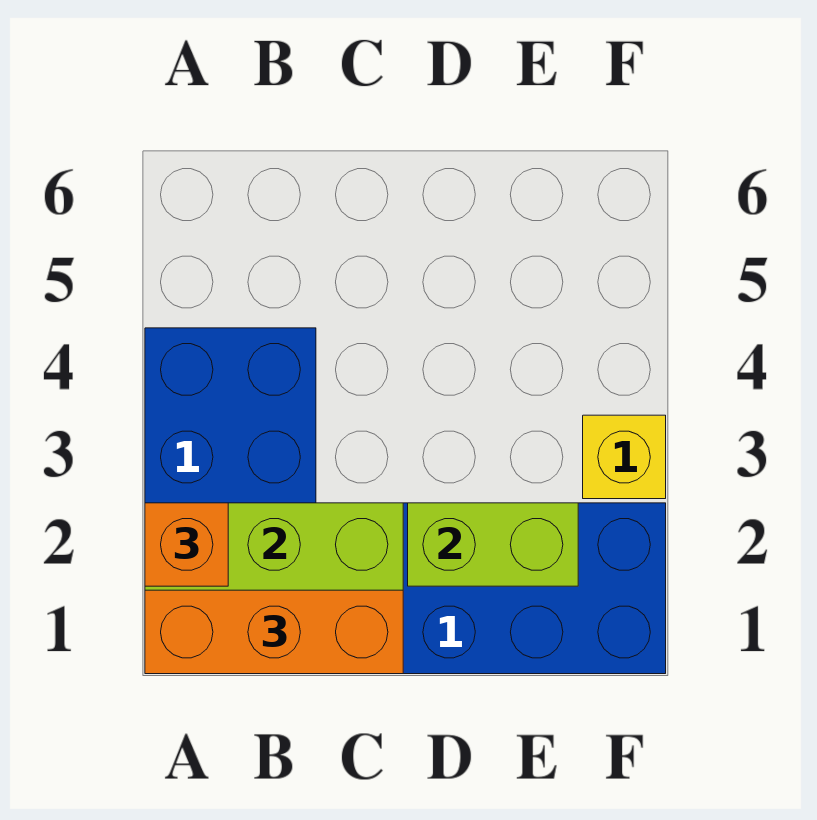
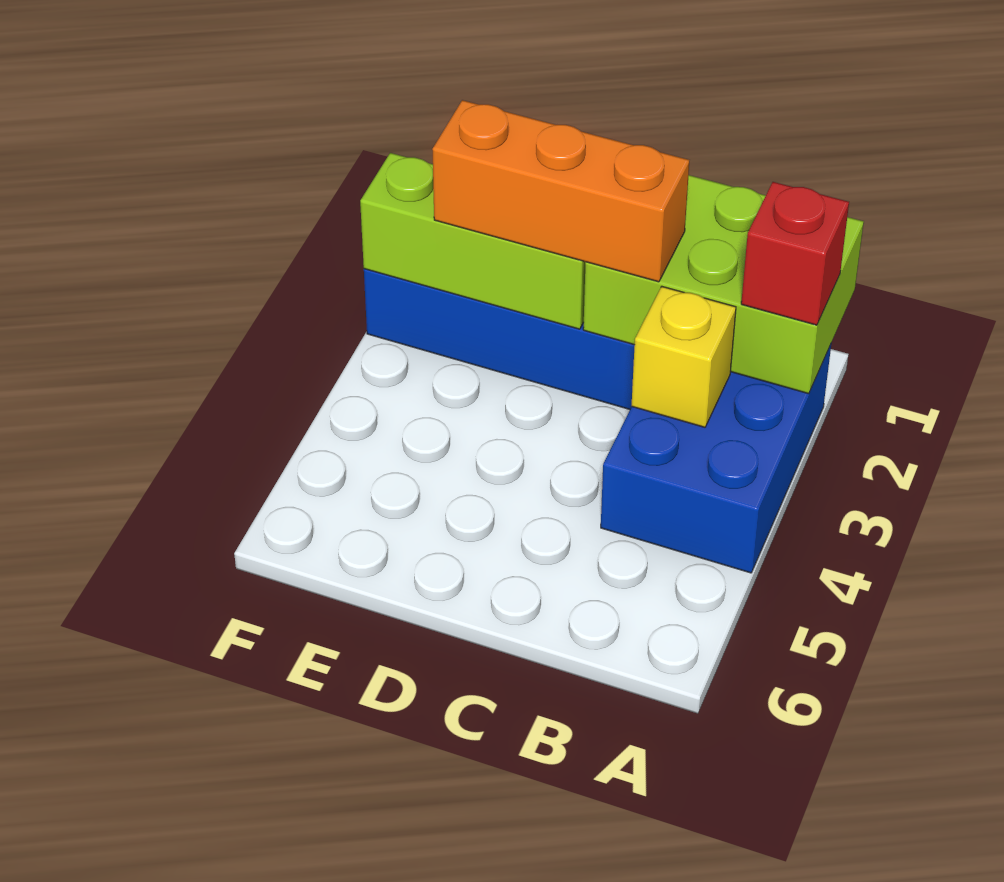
orange 1x3 brick [145,590,403,674] -> orange 1x3 brick moved to [432,100,689,282]
orange 1x1 brick [145,503,228,586] -> red 1x1 brick [741,182,849,325]
lime 1x2 brick [408,503,578,586] -> lime 1x3 brick [360,153,586,329]
yellow 1x1 brick [583,415,666,499] -> yellow 1x1 brick moved to [632,287,736,427]

